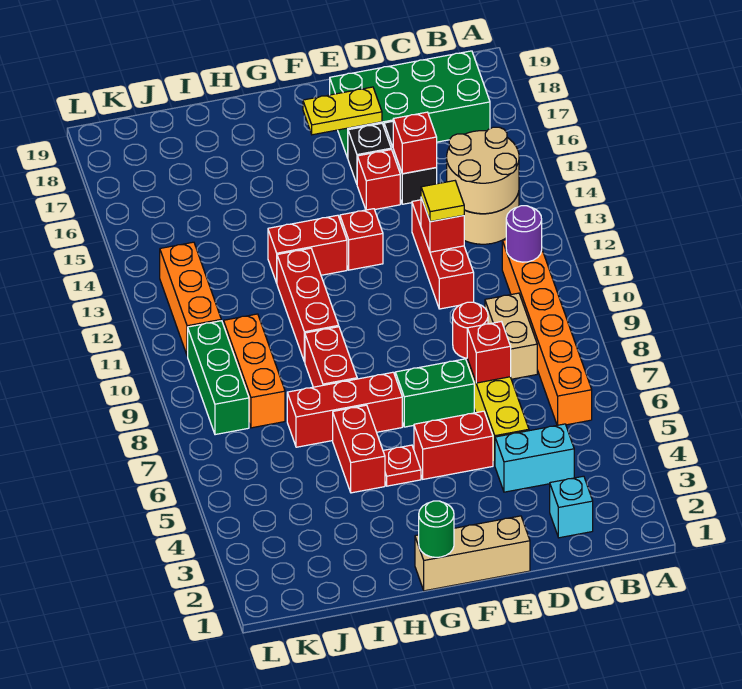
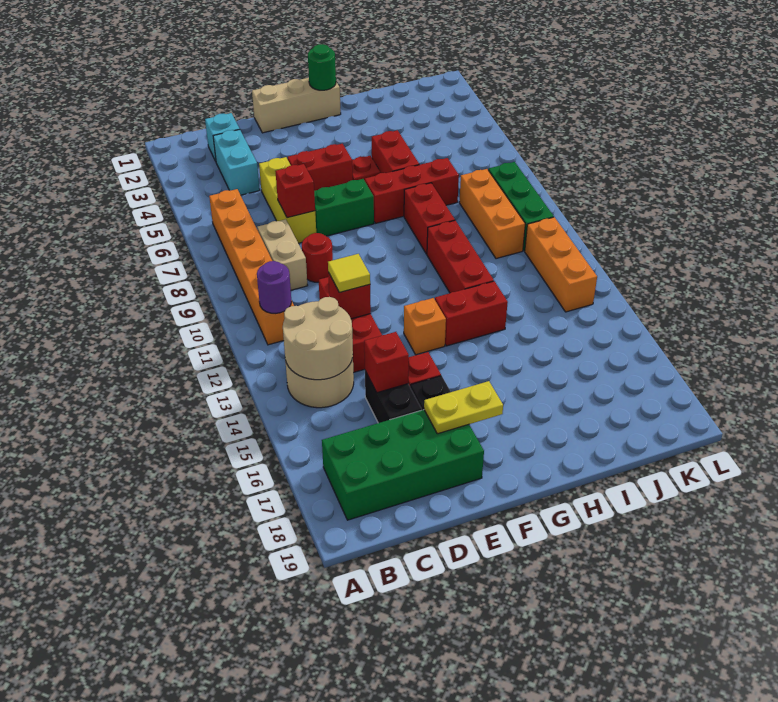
cyan 1x2 brick [495,424,574,492] -> cyan 1x2 brick turned to [213,130,260,195]
red 1x1 brick [340,209,383,270] -> orange 1x1 brick [404,298,446,355]

